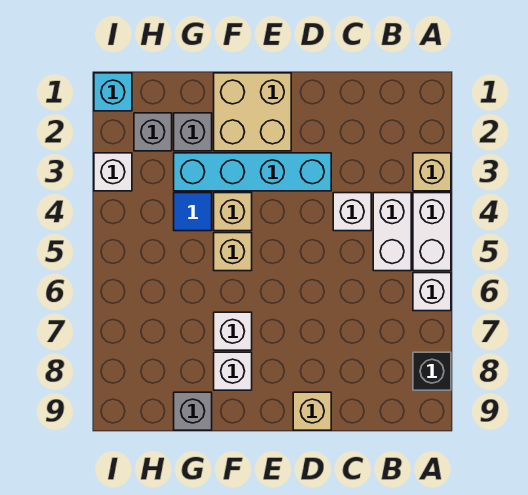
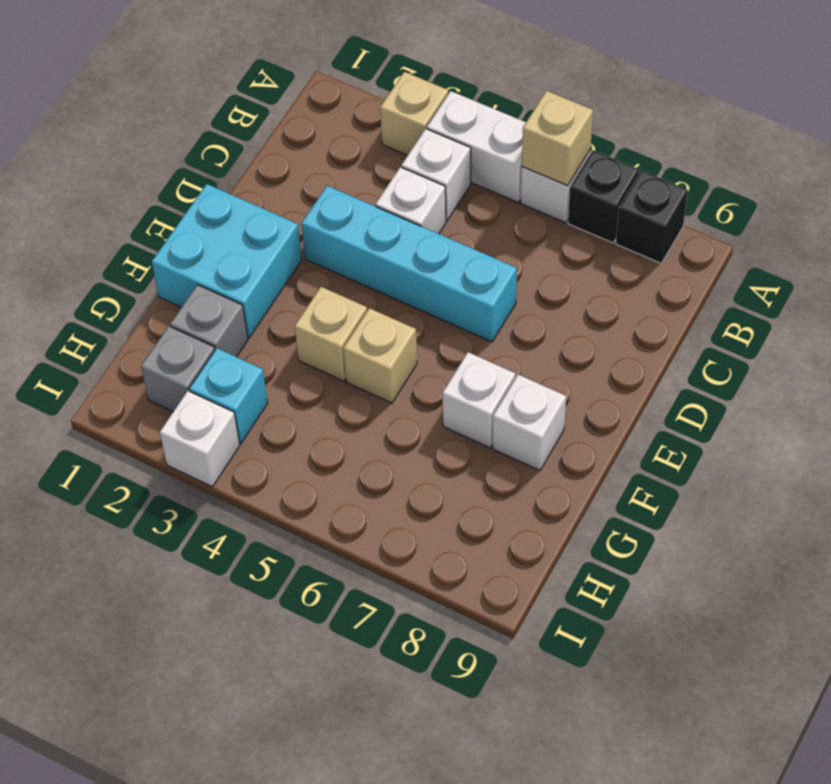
none -> black 1x1 brick [568,150,639,243]
white 1x2 brick [373,193,411,271] -> white 1x1 brick [401,129,471,221]
cyan 1x4 brick [174,153,331,191] -> cyan 1x4 brick turned to [302,186,517,342]
tan 1x1 brick [293,392,331,430] -> tan 1x1 brick moved to [522,91,593,185]
tan 2x2 brick [214,73,291,151] -> cyan 2x2 brick [152,184,302,338]
blue 1x1 tile [174,193,212,231] -> none
grey 1x1 brick [174,392,212,430] -> none
cyan 1x1 brick [94,73,132,111] -> cyan 1x1 brick moved to [189,348,268,443]

